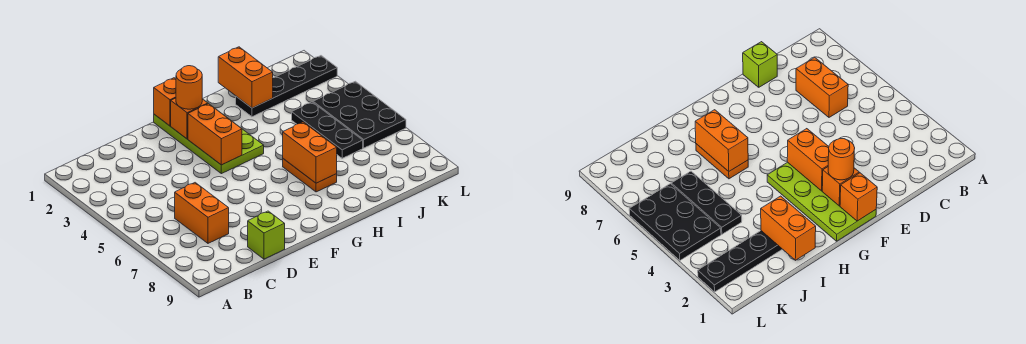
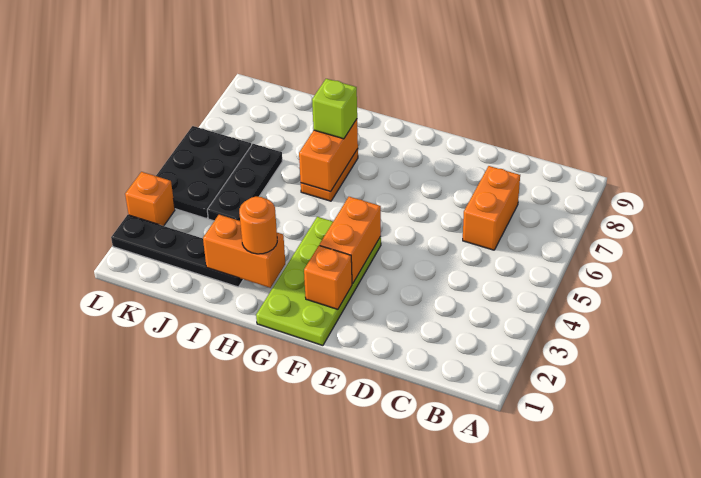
lime 1x1 brick [248,211,285,259] -> lime 1x1 brick moved to [312,79,357,139]
orange 1x1 brick [154,78,176,126] -> orange 1x1 brick moved to [125,172,175,226]
orange 1x1 round brick [176,66,202,109] -> orange 1x1 round brick moved to [239,197,277,254]
orange 1x2 brick [218,47,273,108] -> orange 1x2 brick turned to [203,215,285,288]

